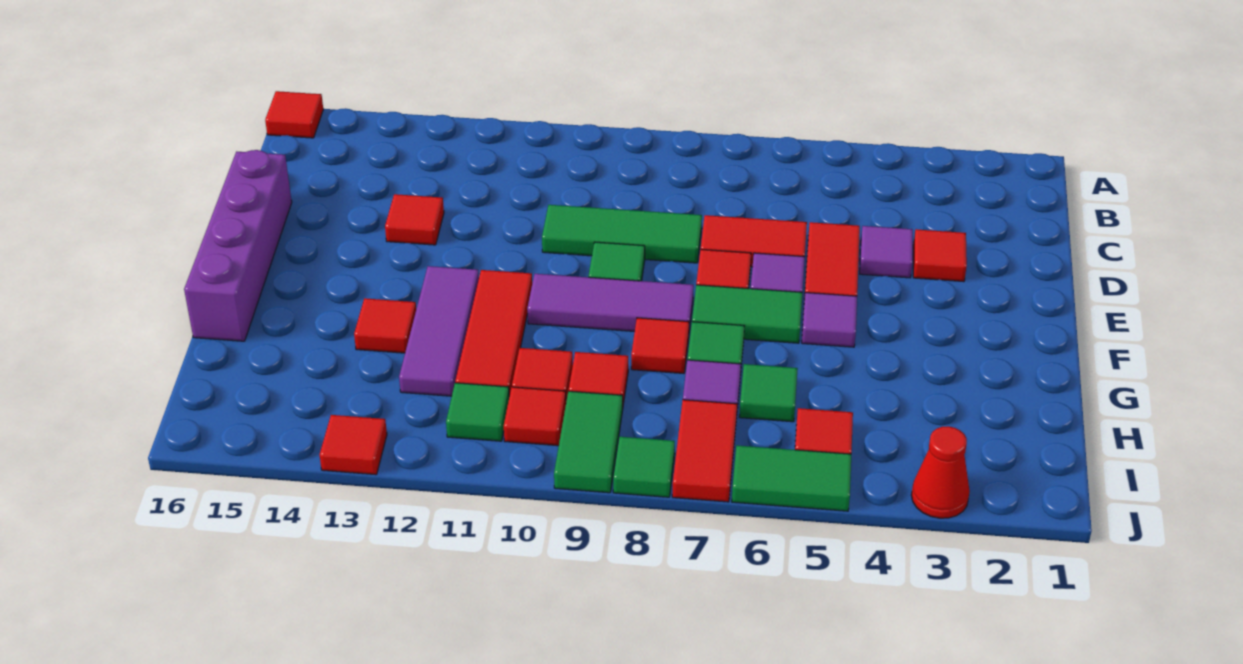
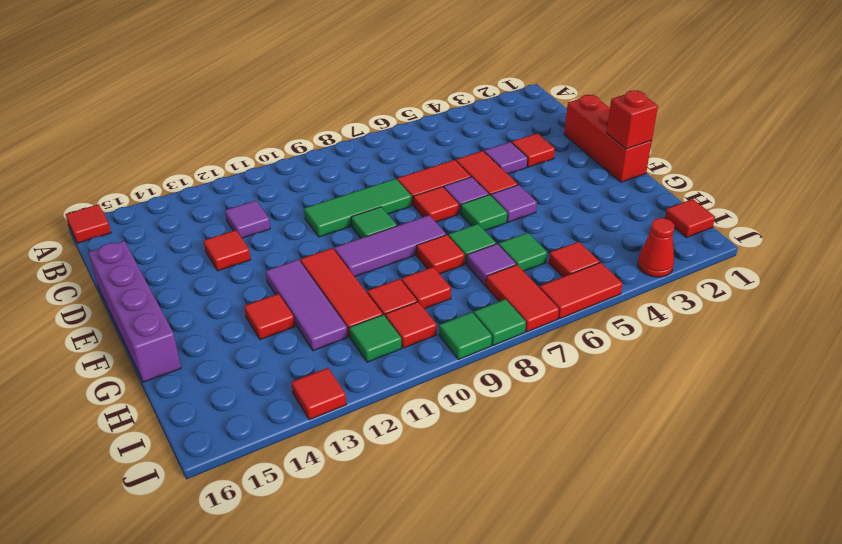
none -> purple 1x1 tile [225,201,270,238]
none -> red 1x3 brick [564,95,652,182]
none -> red 1x1 brick [607,90,658,149]
green 1x2 tile [692,285,802,343] -> green 1x1 tile [461,195,507,230]
none -> red 1x1 tile [665,199,715,238]
green 1x2 tile [554,391,623,493] -> green 1x1 tile [439,312,492,359]
green 1x2 tile [732,446,851,511] -> red 1x2 tile [540,262,623,319]

